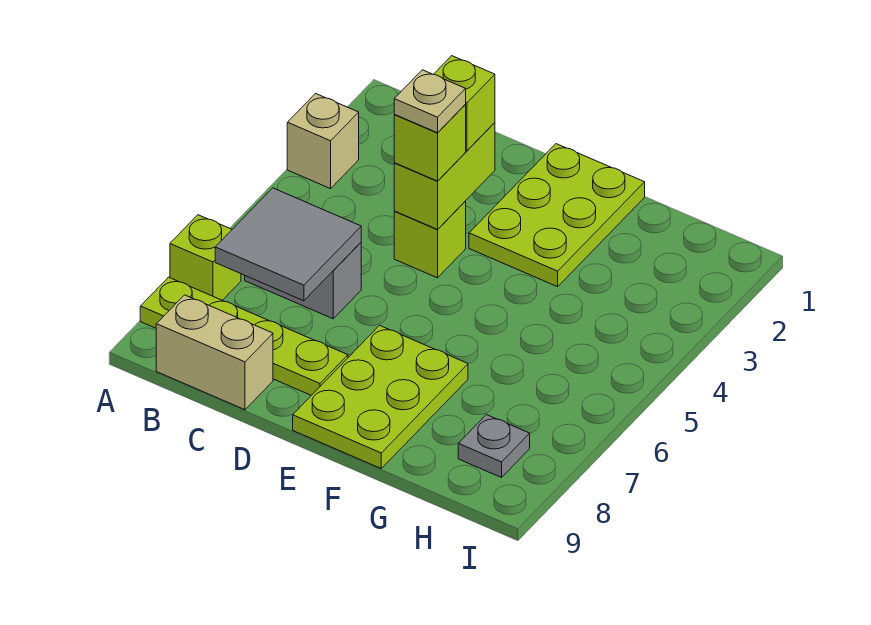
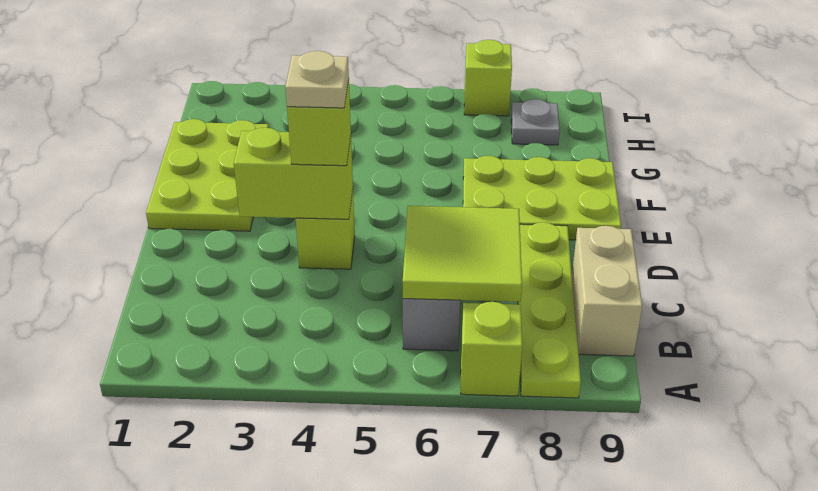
tan 1x1 brick [287,94,359,189] -> none
grey 2x2 tile [215,188,361,301] -> lime 2x2 tile [403,206,522,302]
lime 1x1 brick [433,56,495,151] -> lime 1x1 brick moved to [464,40,512,116]
lime 2x3 plate [469,144,645,287] -> lime 2x3 plate turned to [146,119,269,231]

